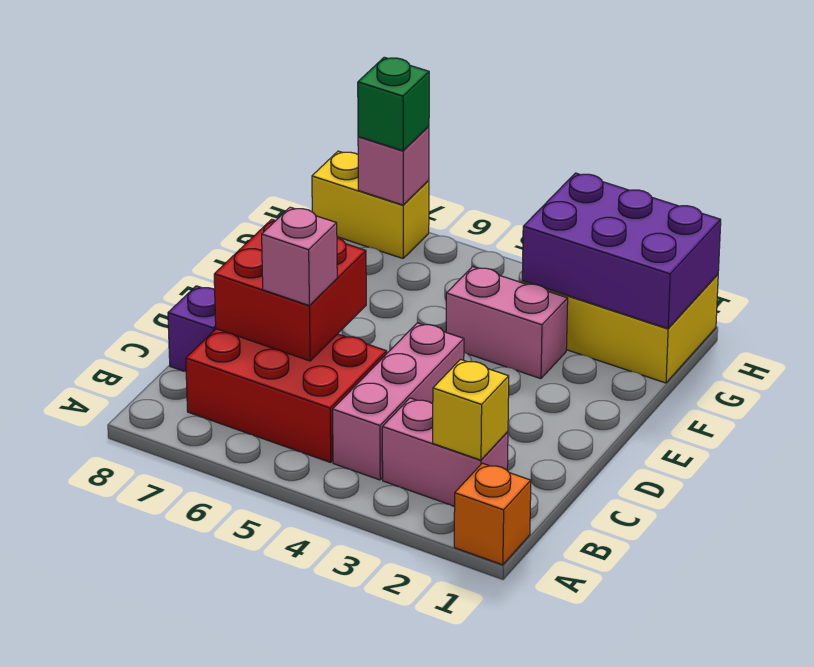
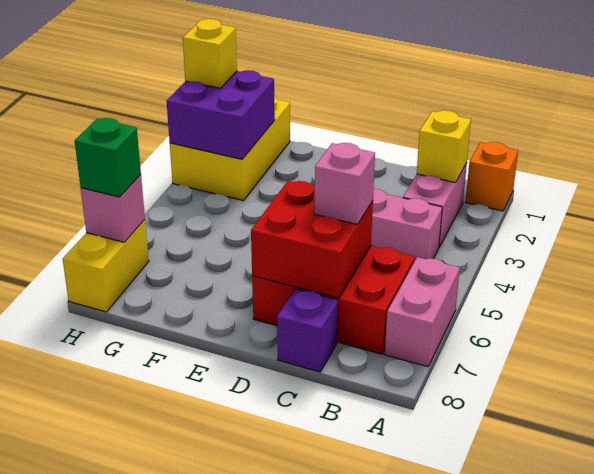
red 2x3 brick [186,329,387,462] -> red 2x3 brick turned to [252,246,415,354]
pink 1x2 brick [446,267,568,379] -> pink 1x2 brick moved to [385,257,460,367]
purple 2x3 brick [522,173,721,329] -> purple 2x2 brick [167,70,275,159]
none -> yellow 1x1 brick [183,19,237,88]

